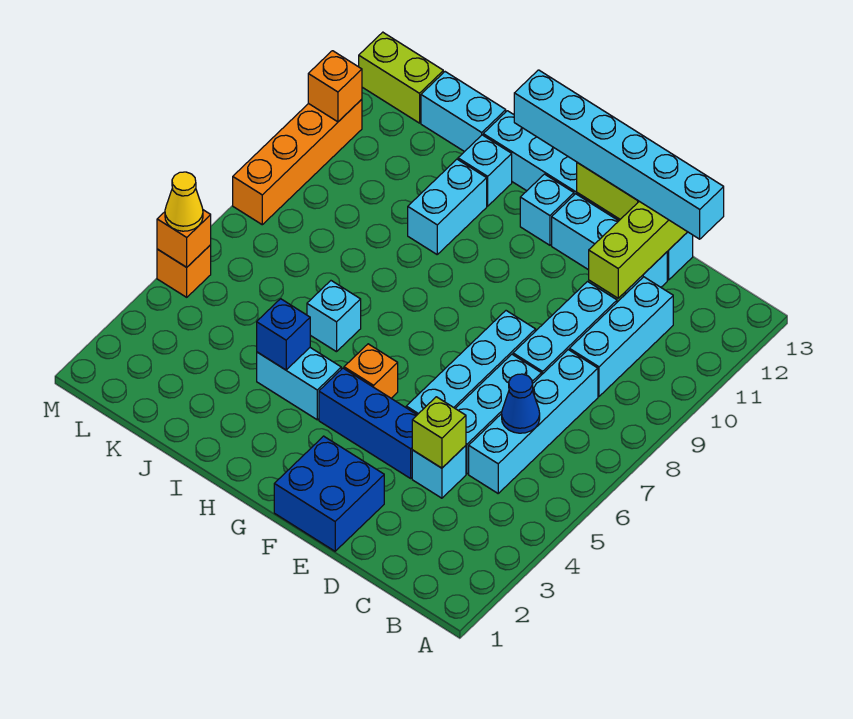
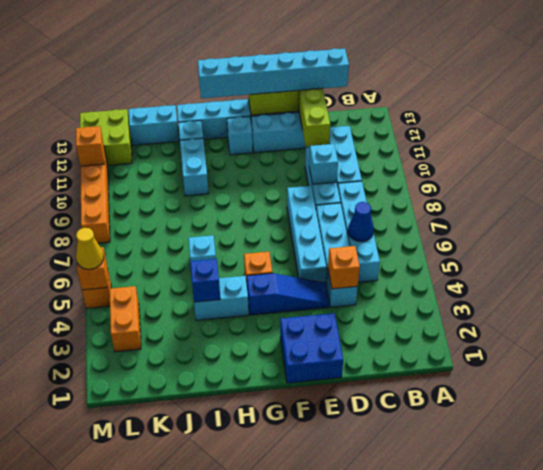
lime 1x1 brick [412,397,466,468] -> orange 1x1 brick [328,246,360,289]
none -> cyan 1x1 brick [309,144,338,184]
blue 1x3 brick [319,368,417,478] -> blue 1x3 slope [247,273,329,315]
none -> orange 1x2 brick [109,286,141,352]
lime 1x2 brick [359,32,443,123] -> lime 2x2 brick [80,109,132,165]

